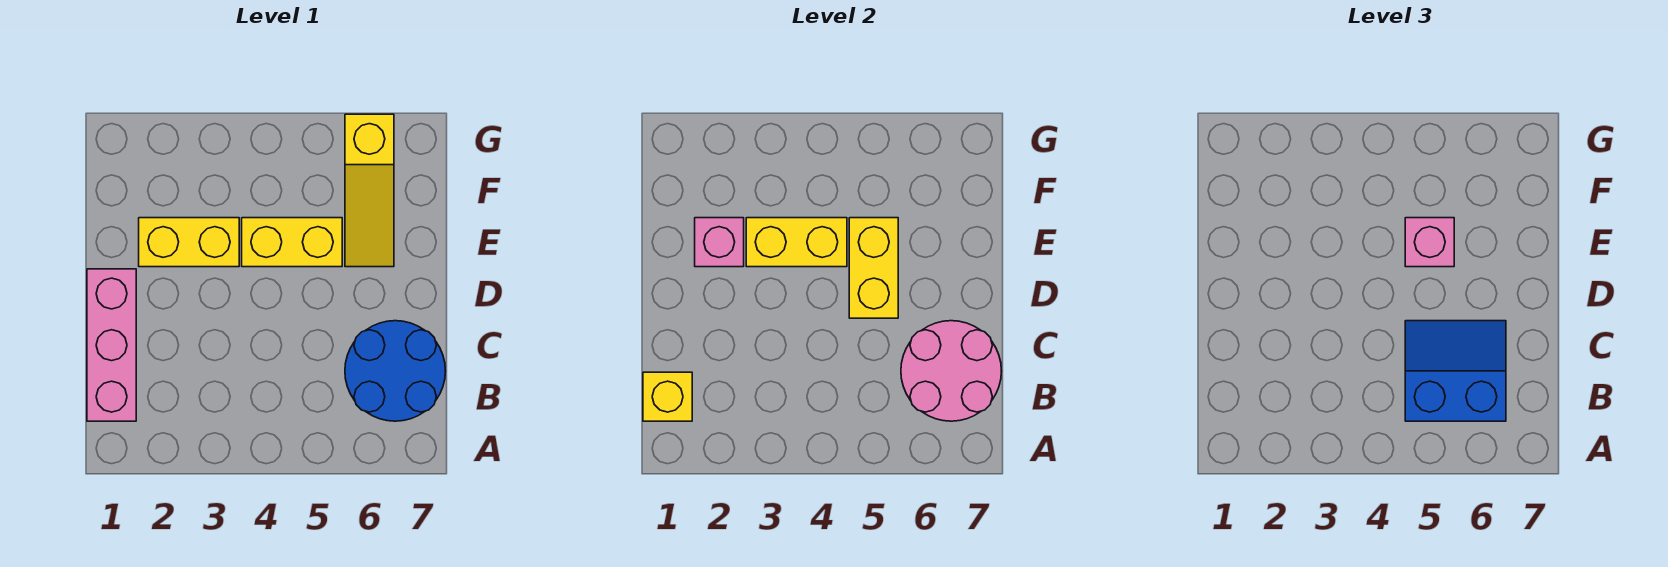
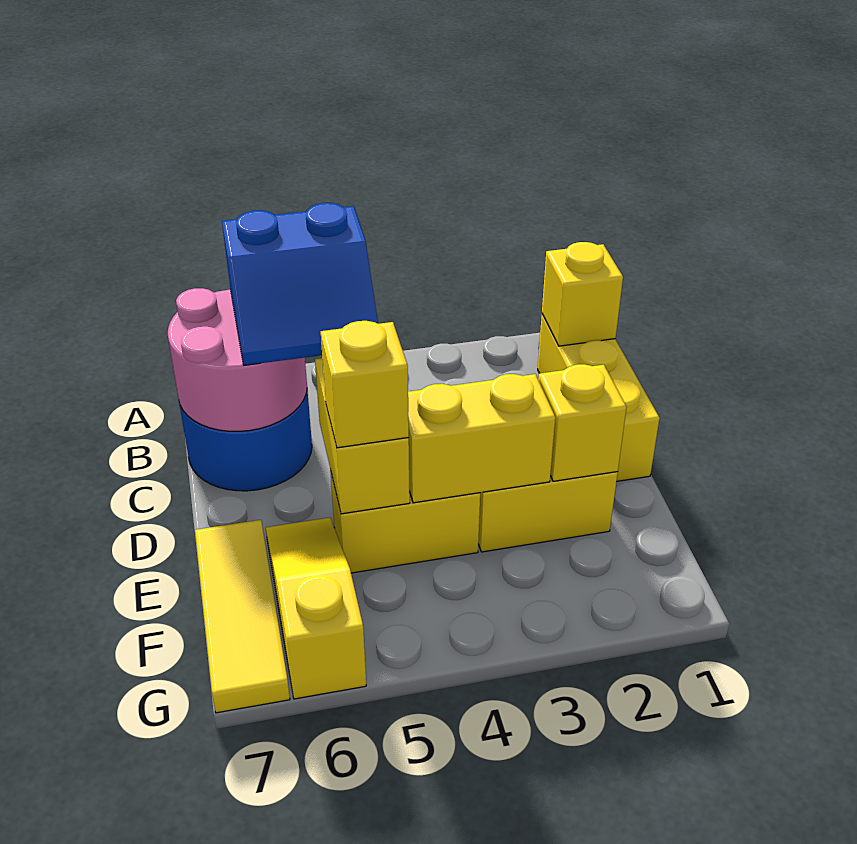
pink 1x3 brick [87,269,136,421] -> yellow 1x3 brick [538,314,660,481]
pink 1x1 brick [695,218,744,267] -> yellow 1x1 brick [538,364,627,481]
pink 1x1 brick [1405,218,1454,267] -> yellow 1x1 brick [321,321,409,448]
none -> yellow 1x3 tile [195,520,290,713]

